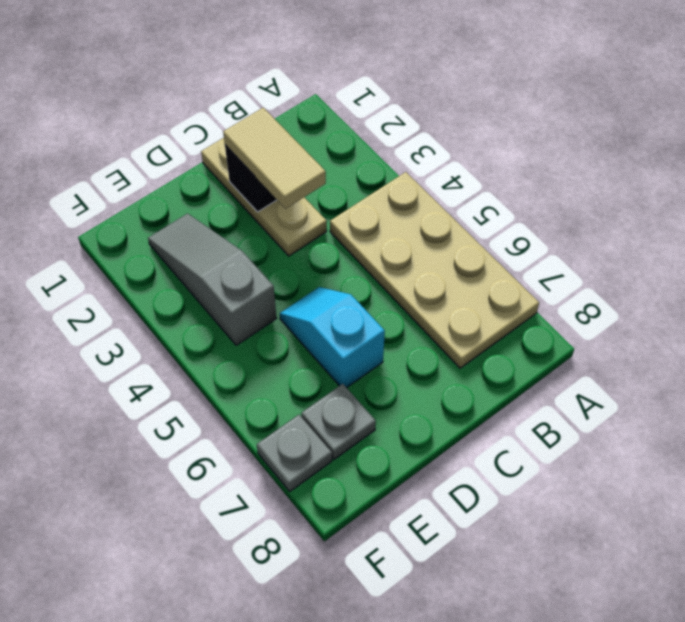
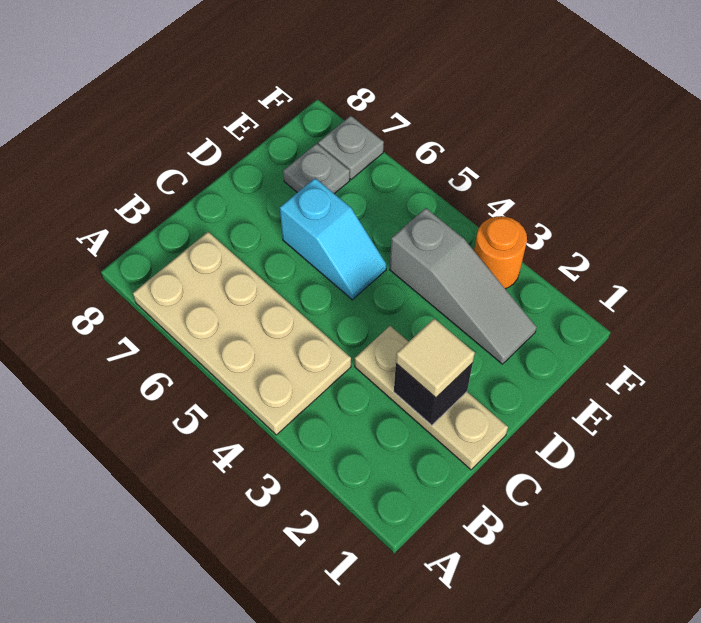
tan 1x2 tile [223,108,326,209] -> tan 1x1 tile [396,319,475,398]
none -> orange 1x1 round brick [474,216,527,289]

